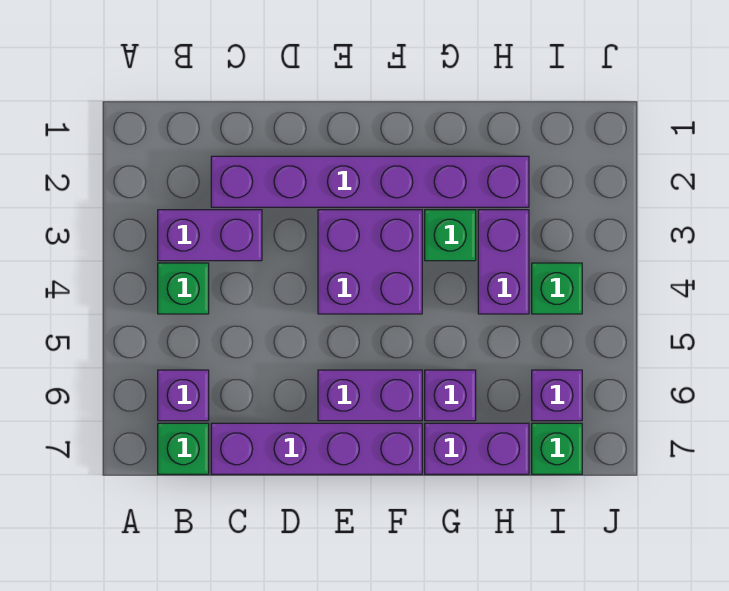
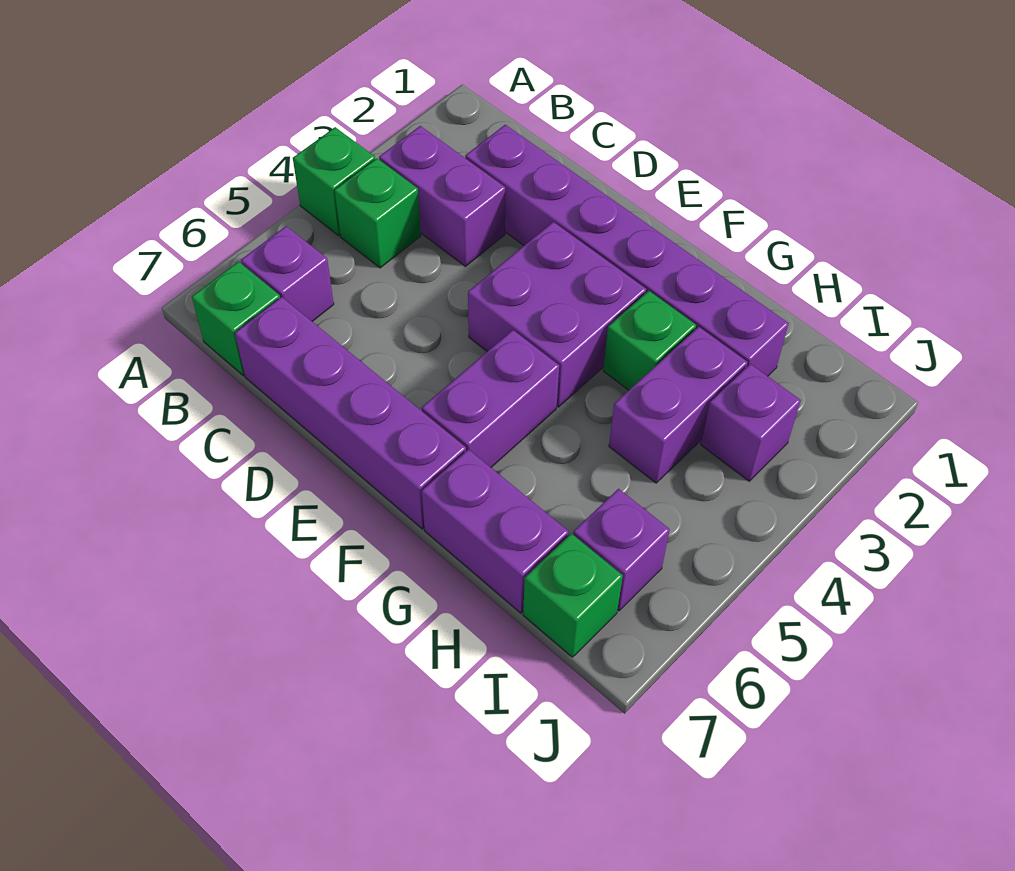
purple 1x2 brick [318,370,422,421] -> purple 1x2 brick turned to [422,330,559,467]
purple 1x1 brick [425,370,476,421] -> purple 1x1 brick moved to [701,364,801,481]
green 1x1 brick [532,263,582,314] -> green 1x1 brick moved to [293,127,375,236]

